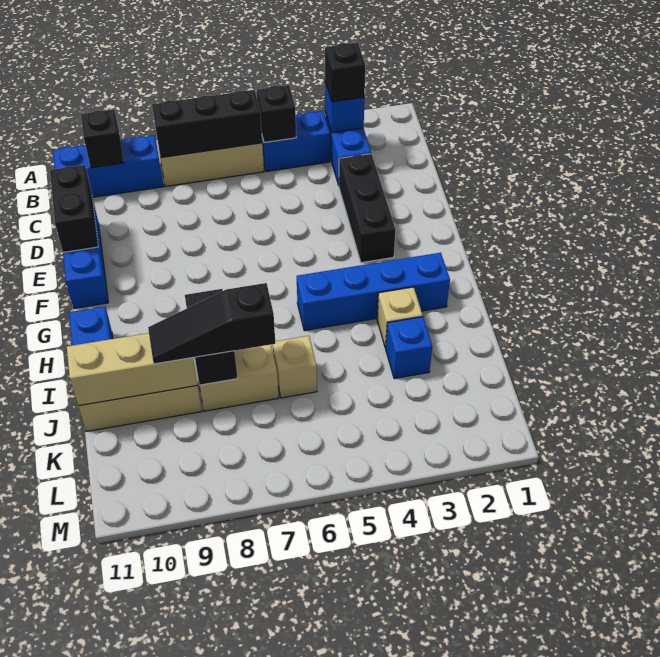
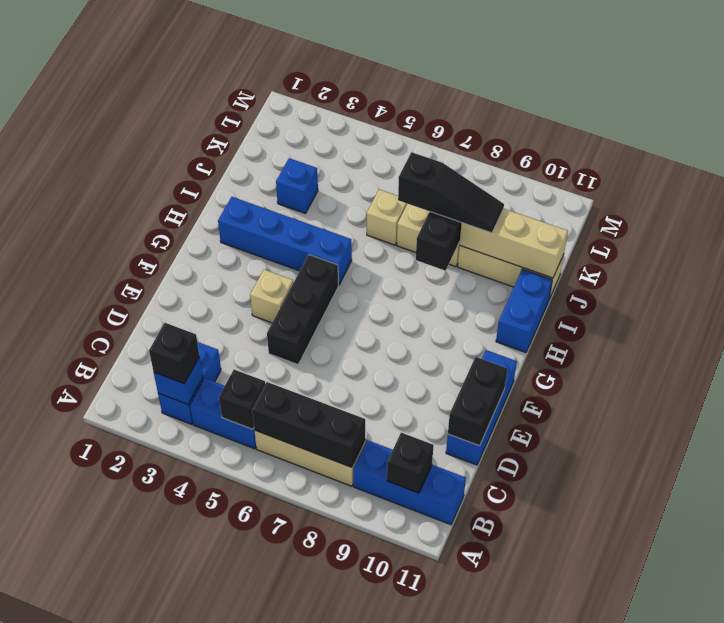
black 1x3 brick [339,154,396,263] -> black 1x3 brick moved to [267,255,338,364]
tan 1x1 brick [377,287,423,348] -> tan 1x1 brick moved to [250,270,293,323]

